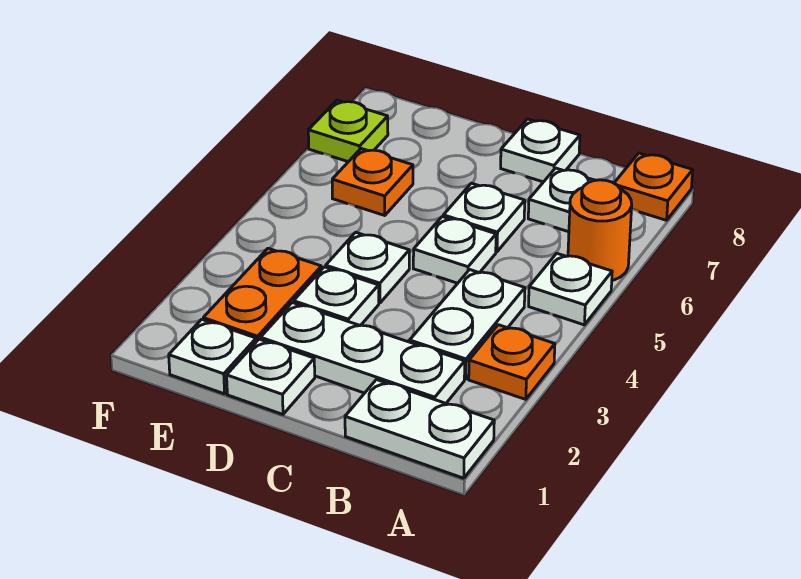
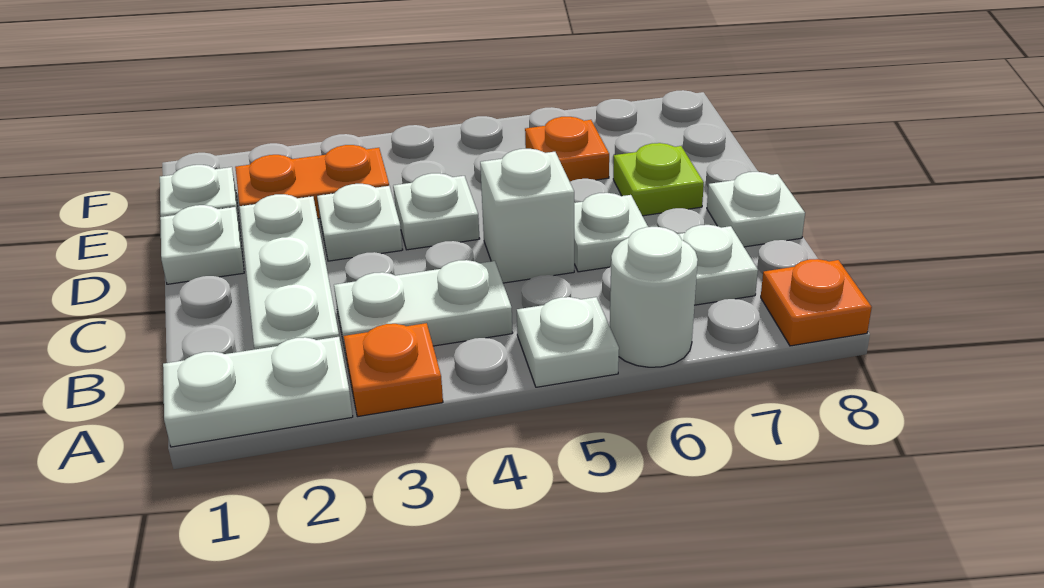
white 1x2 plate [345,380,494,478] -> white 1x2 plate turned to [163,337,353,447]
orange 1x1 round brick [568,180,632,281] -> white 1x1 round brick [610,227,698,367]
white 1x1 plate [413,217,496,283] -> white 1x1 brick [480,149,574,283]
lime 1x1 plate [308,100,388,162] -> lime 1x1 plate moved to [613,143,704,216]

